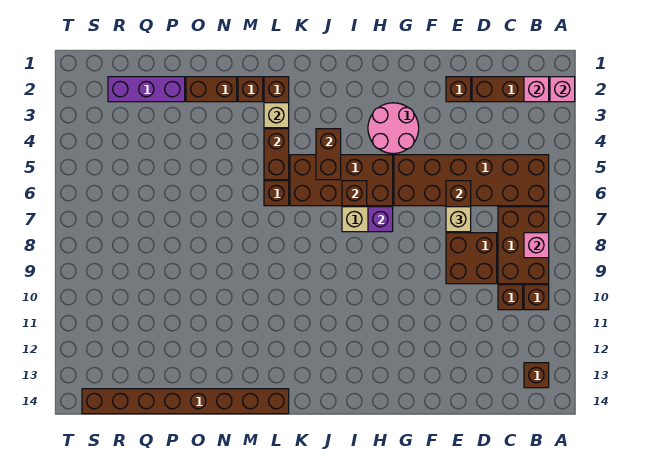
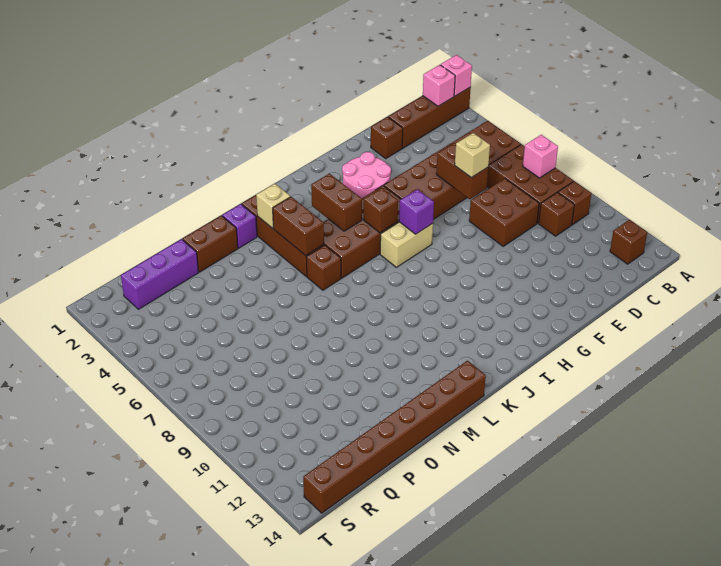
brown 1x1 brick [238,77,263,102] -> purple 1x1 brick [222,204,257,248]

